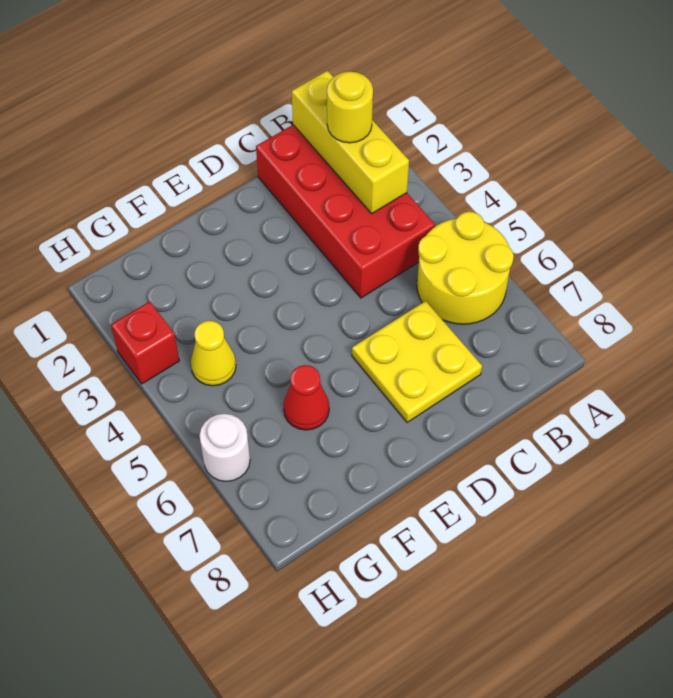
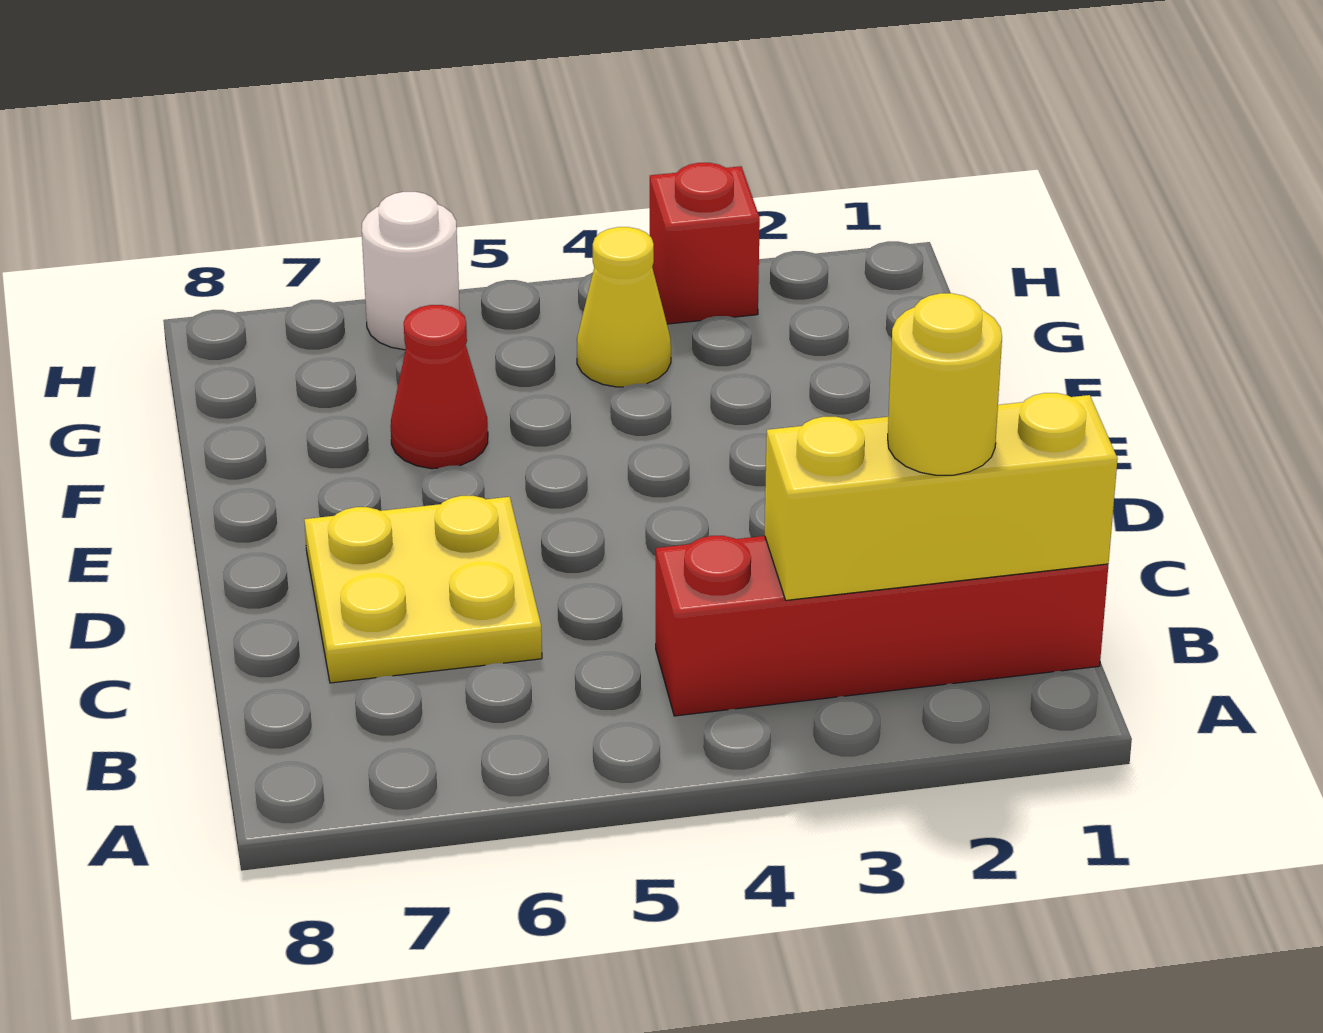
yellow 2x2 round brick [417,212,514,324] -> none
red 2x4 brick [256,125,435,298] -> red 1x4 brick [656,536,1108,716]

